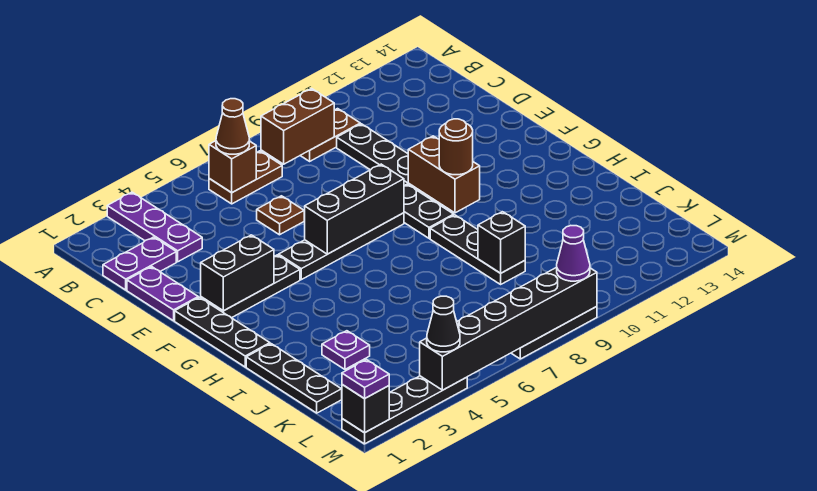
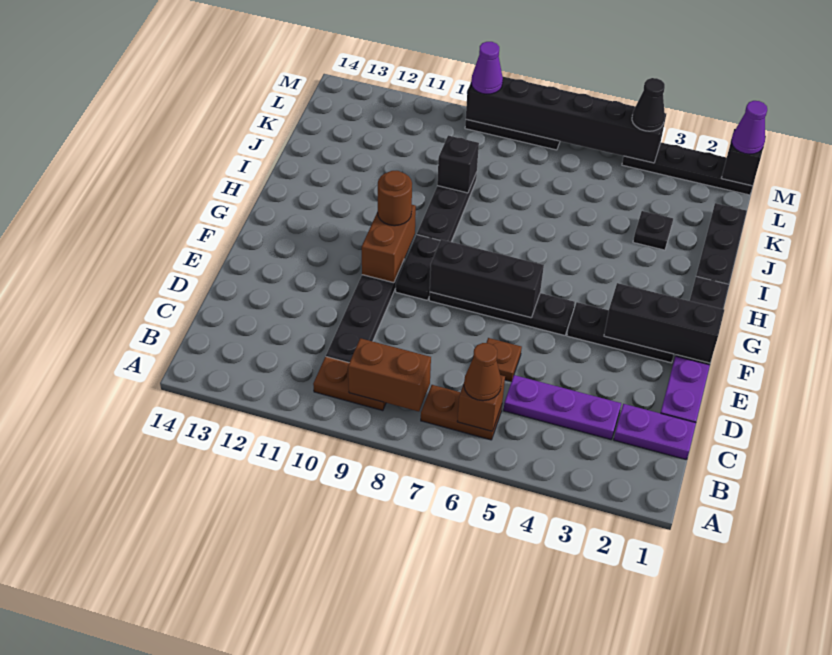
purple 1x3 plate [107,192,202,262] -> purple 1x3 plate turned to [504,375,621,440]
black 1x2 brick [201,235,274,311] -> black 1x3 brick [604,283,724,363]
purple 1x1 plate [322,331,370,369] -> black 1x1 plate [633,211,673,250]
purple 1x1 plate [342,360,389,399] -> purple 1x1 cone [731,101,767,154]

